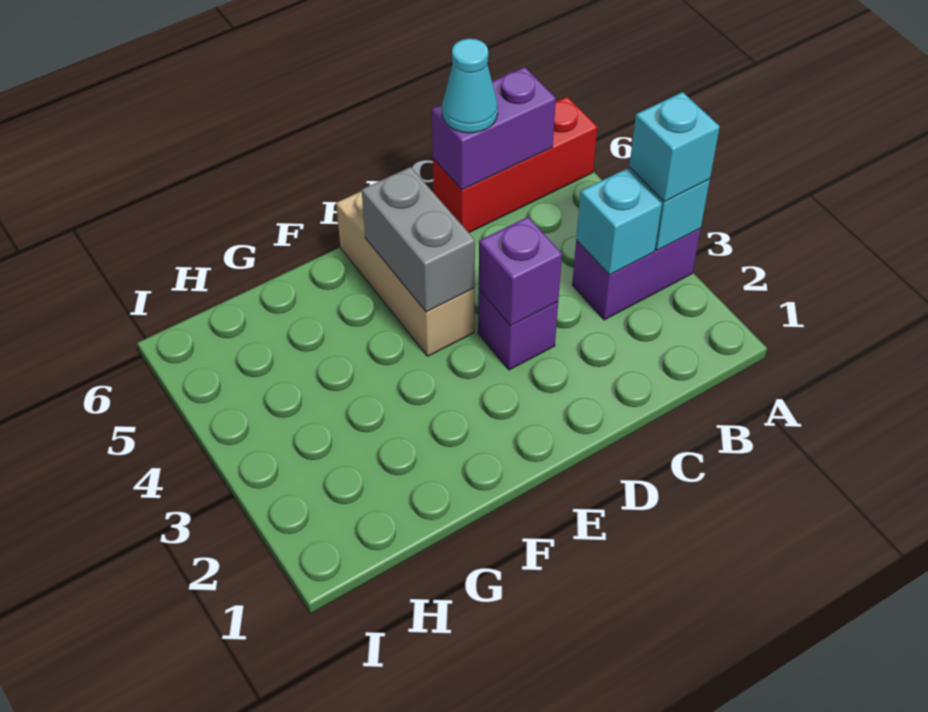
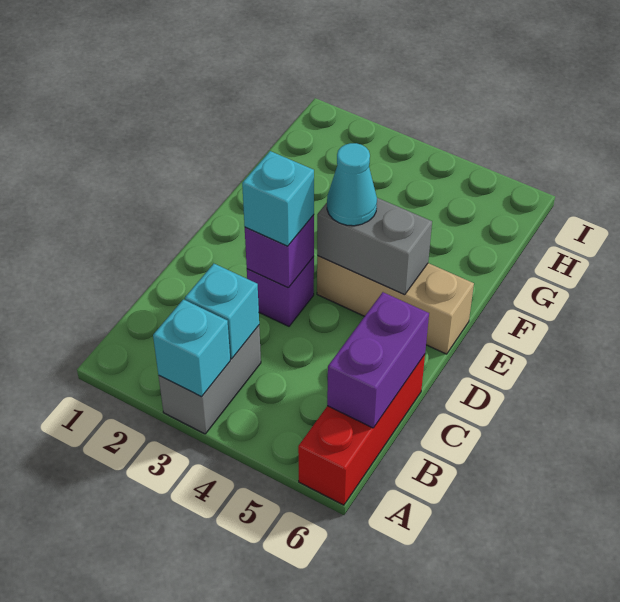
purple 1x2 brick [572,229,701,320] -> grey 1x2 brick [159,326,261,434]
cyan 1x1 brick [629,92,720,201] -> cyan 1x1 brick moved to [242,151,314,246]
cyan 1x1 cone [442,39,498,133] -> cyan 1x1 cone moved to [327,143,377,226]

